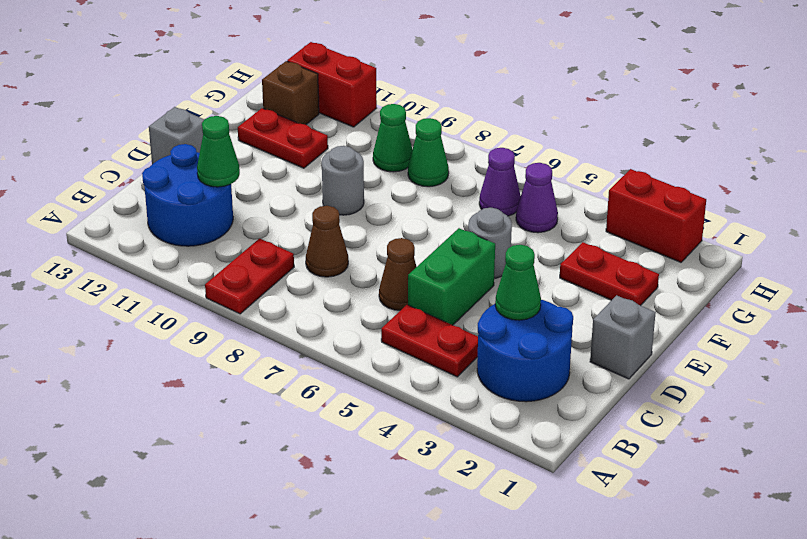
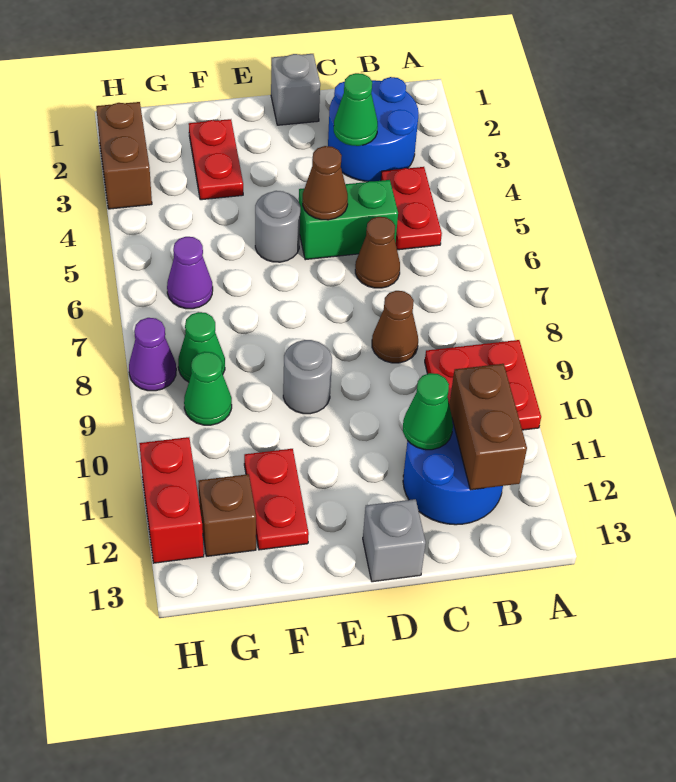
red 1x2 plate [205,238,294,314] -> red 2x2 plate [425,340,541,430]
none -> brown 1x2 brick [449,364,527,490]
none -> brown 1x1 cone [303,146,348,220]
purple 1x1 cone [516,163,558,233] -> purple 1x1 cone moved to [129,318,176,391]
red 1x2 brick [606,169,706,262] -> brown 1x2 brick [96,102,152,209]

